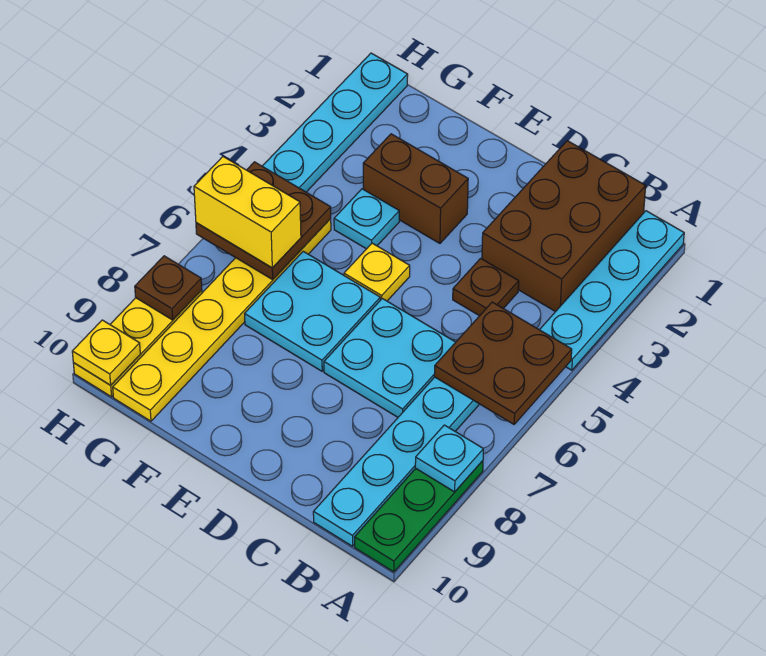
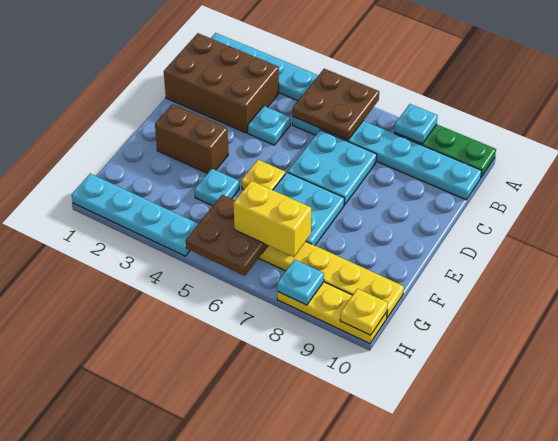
brown 1x1 plate [453,258,519,316] -> cyan 1x1 plate [248,106,290,145]
brown 1x2 brick [363,134,468,243] -> brown 1x2 brick turned to [155,104,228,173]
yellow 1x2 brick [194,157,301,268] -> yellow 1x2 brick turned to [233,181,311,257]
brown 1x1 plate [135,256,202,320] -> cyan 1x1 plate [277,260,324,305]

